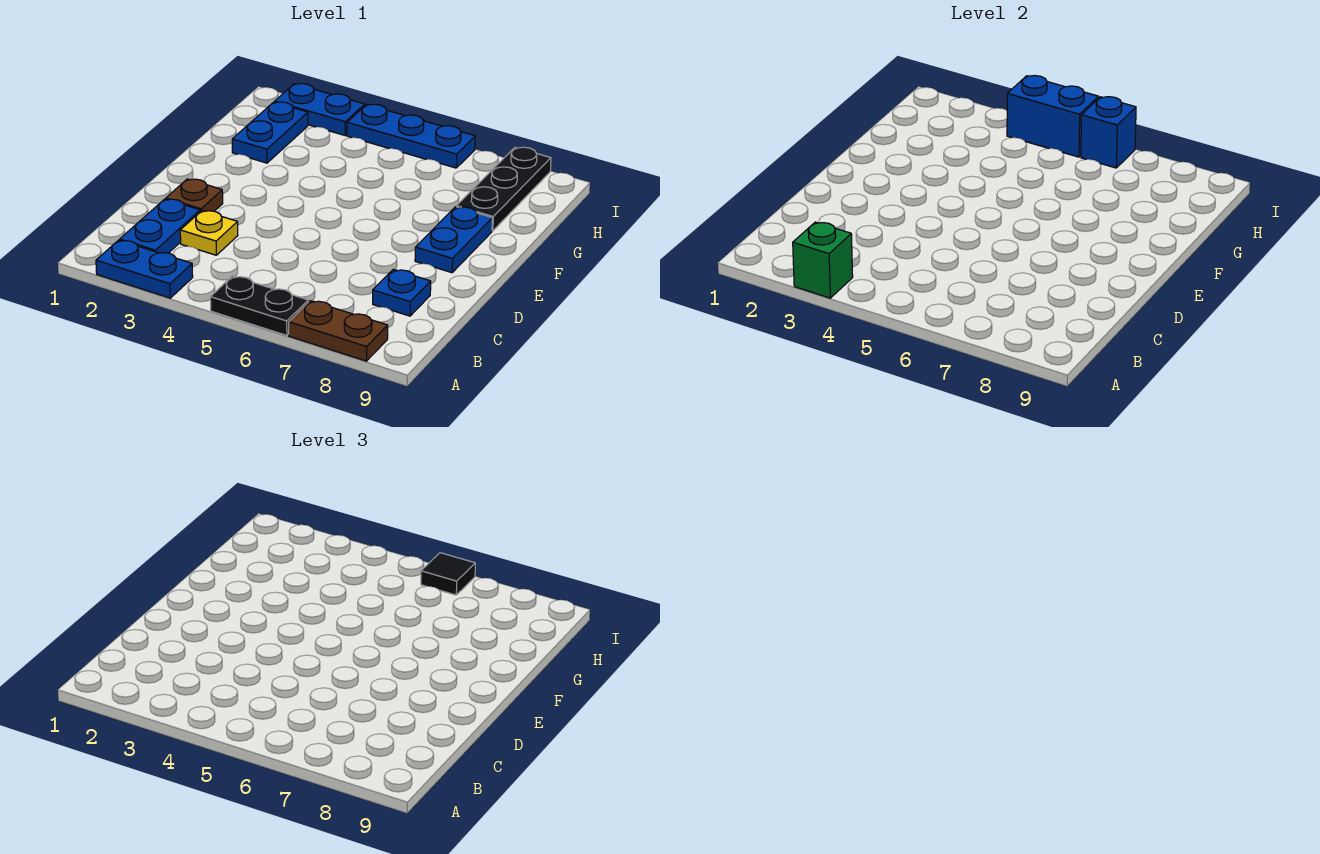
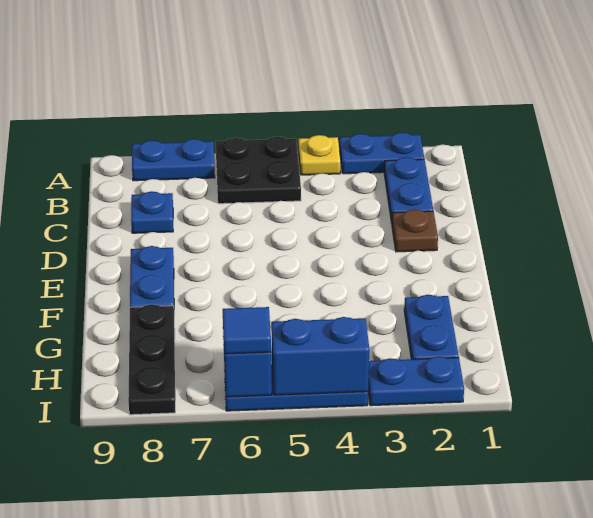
green 1x1 brick [793,222,853,298] -> none
black 1x2 plate [210,276,308,336] -> black 2x2 plate [216,136,301,204]
brown 1x2 plate [289,301,388,361] -> blue 1x2 plate [132,139,215,181]
yellow 1x1 plate [180,211,238,255] -> yellow 1x1 plate moved to [298,135,341,175]
black 1x1 tile [421,553,475,595] -> blue 1x1 tile [223,307,271,354]

